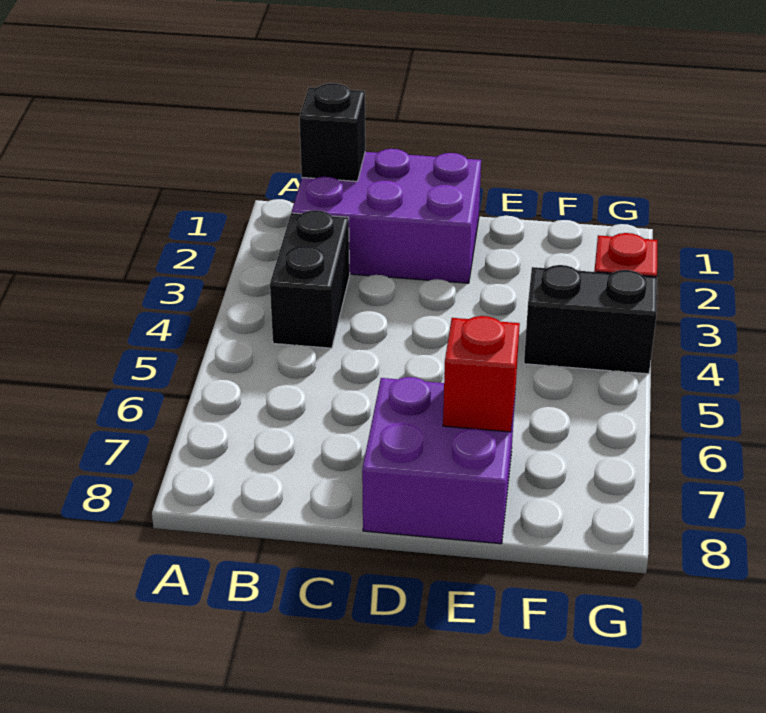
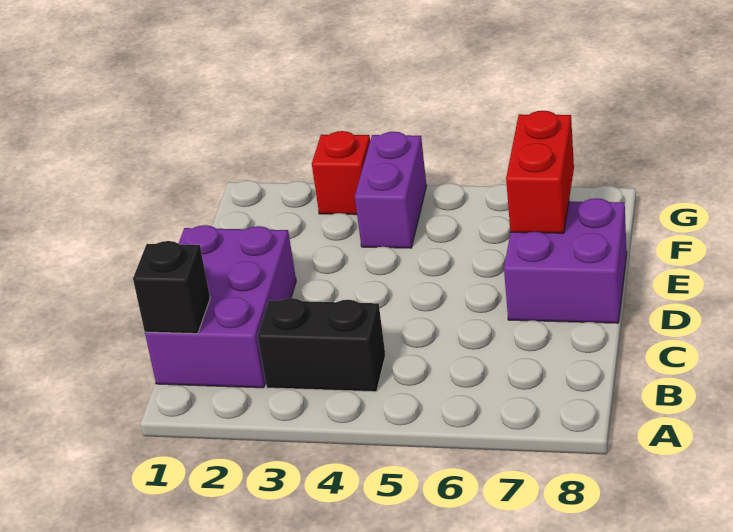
red 1x1 brick [443,316,520,432] -> red 1x2 brick [506,111,574,233]
black 1x2 brick [524,265,657,374] -> purple 1x2 brick [355,132,427,248]

